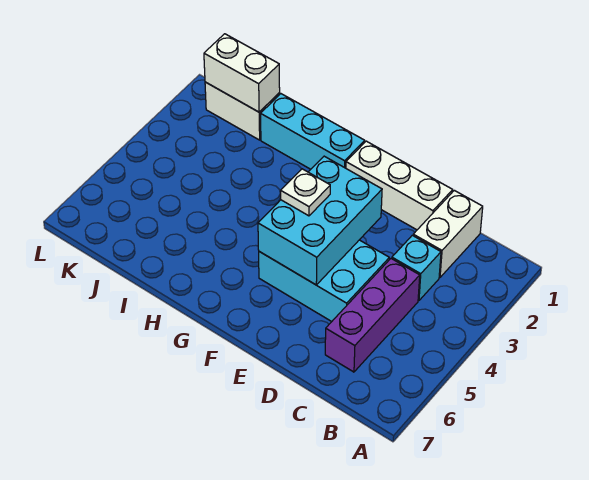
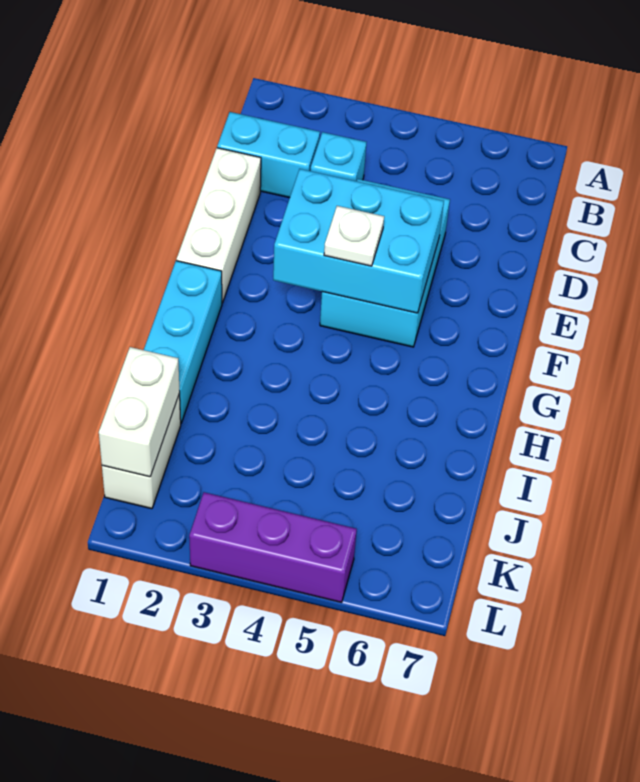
white 1x2 brick [413,190,483,277] -> cyan 1x2 brick [217,112,320,198]
purple 1x3 brick [325,259,420,372] -> purple 1x3 brick moved to [189,492,357,602]

